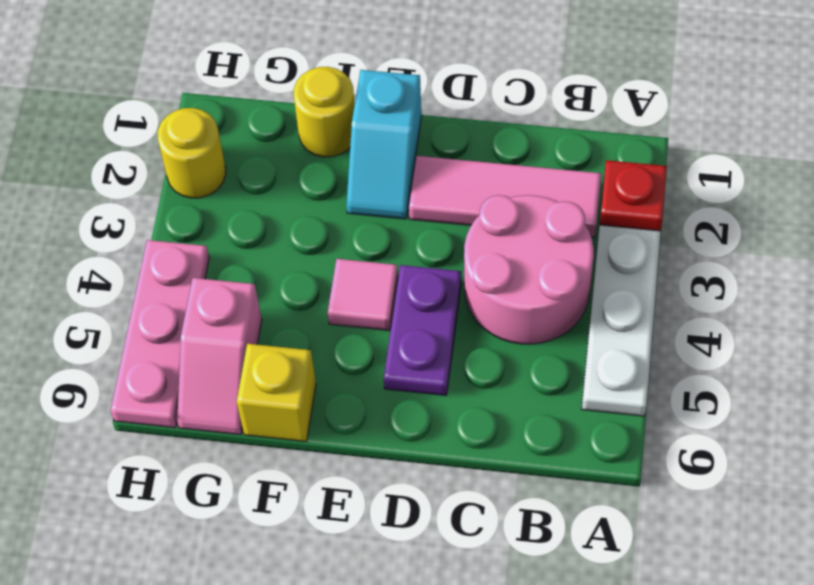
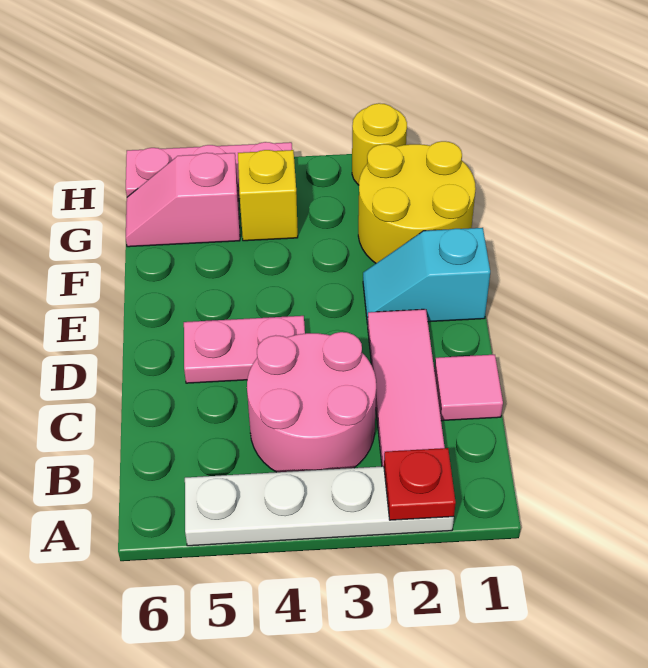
purple 1x2 plate [384,265,461,395] -> pink 1x2 plate [184,316,305,383]
pink 1x1 tile [328,259,398,331] -> pink 1x1 tile moved to [434,355,503,421]
yellow 1x1 round brick [294,67,355,157] -> yellow 2x2 round brick [358,141,476,263]
yellow 1x1 brick [237,344,316,442] -> yellow 1x1 brick moved to [238,150,298,241]

